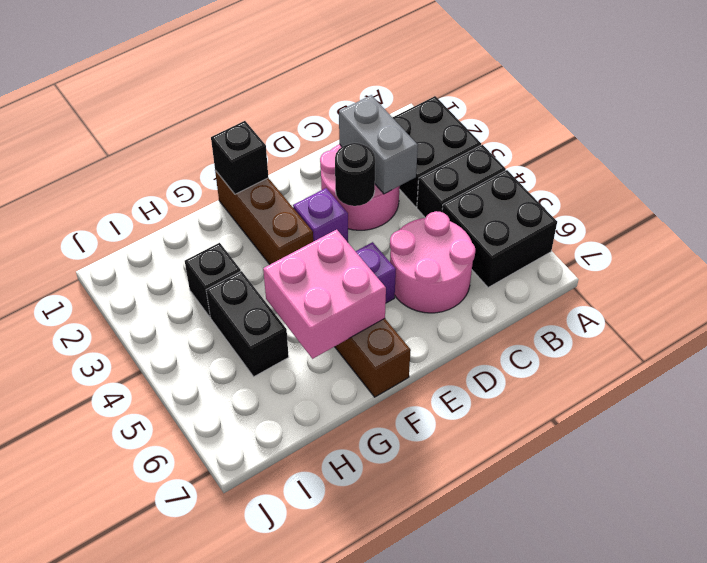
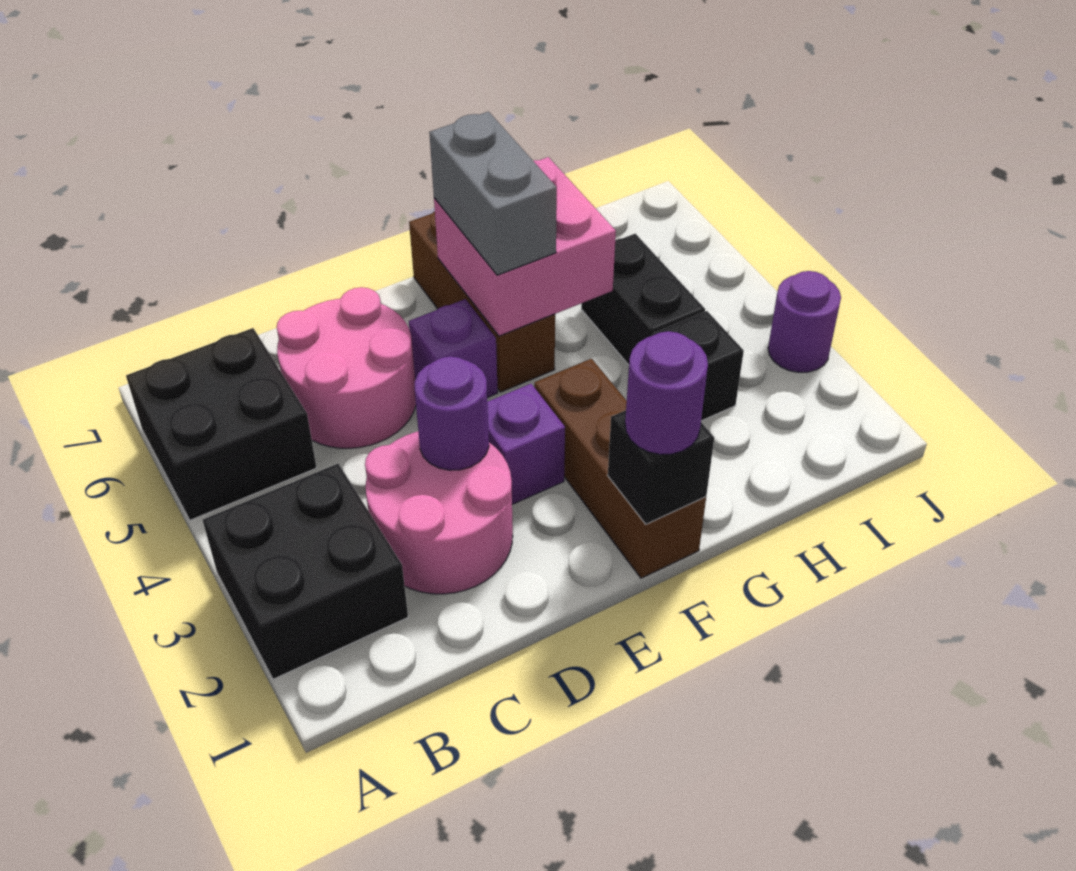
black 1x2 brick [417,145,506,218] -> none
grey 1x2 brick [339,95,418,194] -> grey 1x2 brick moved to [429,112,557,275]
black 1x1 round brick [335,143,375,206] -> purple 1x1 round brick [415,356,489,470]
none -> purple 1x1 round brick [625,331,708,455]
none -> purple 1x1 round brick [768,271,841,372]

